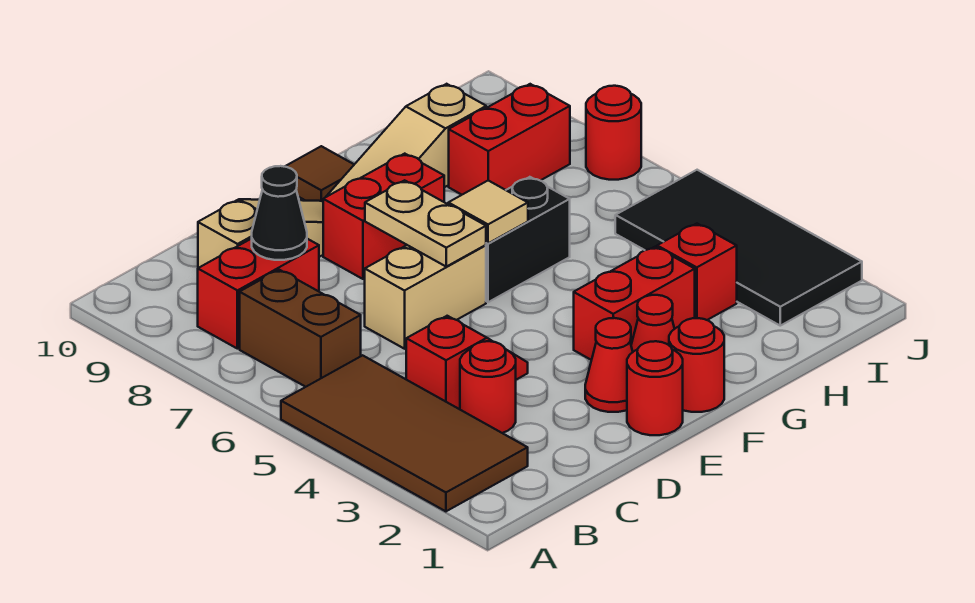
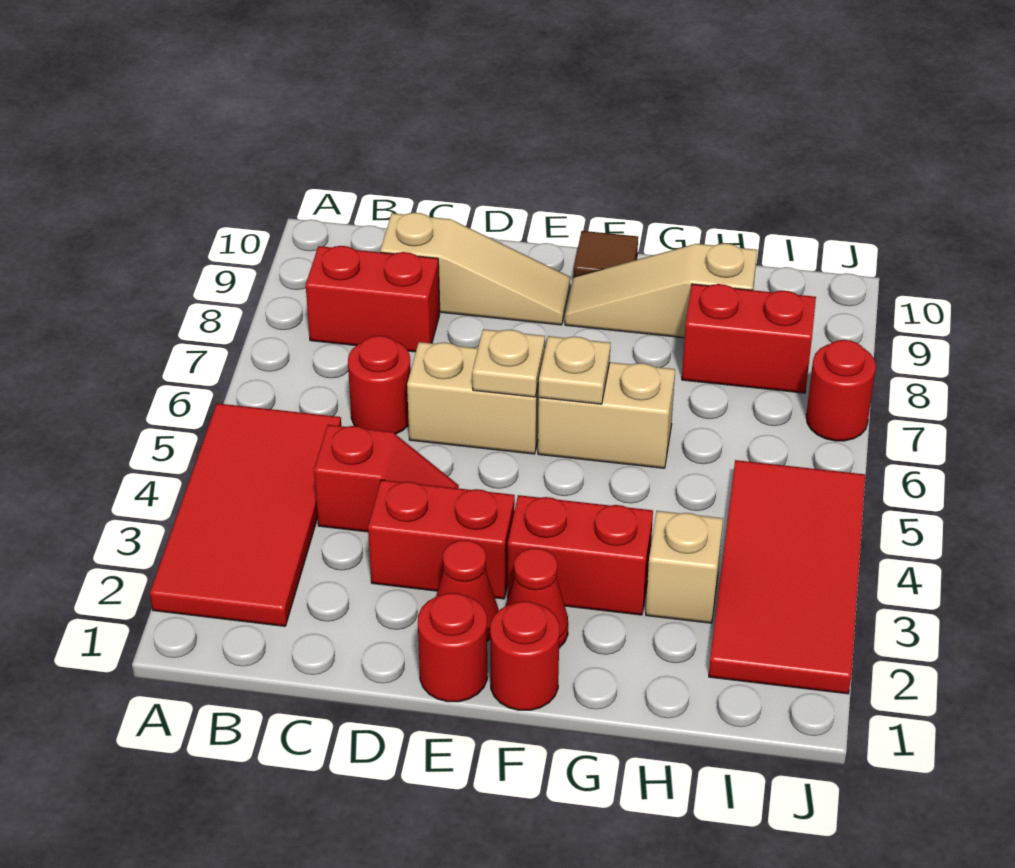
brown 2x4 tile [281,355,528,511] -> red 2x4 tile [150,403,341,626]
brown 1x2 brick [240,270,361,387] -> none
red 1x1 round brick [460,341,516,433] -> red 1x1 round brick moved to [348,336,411,434]
black 1x1 cone [252,166,307,260] -> none
tan 1x2 plate [365,180,486,267] -> tan 1x1 plate [472,329,545,397]
red 1x2 brick [323,154,444,279] -> red 1x2 brick moved to [368,480,515,599]
black 1x2 brick [486,177,570,302] -> tan 1x2 brick [538,362,675,468]
tan 1x1 tile [448,181,528,243] -> tan 1x1 plate [538,336,610,404]
red 1x1 brick [657,224,737,320] -> tan 1x1 brick [646,511,723,623]
black 2x4 tile [615,170,862,326] -> red 2x4 tile [709,460,865,694]

